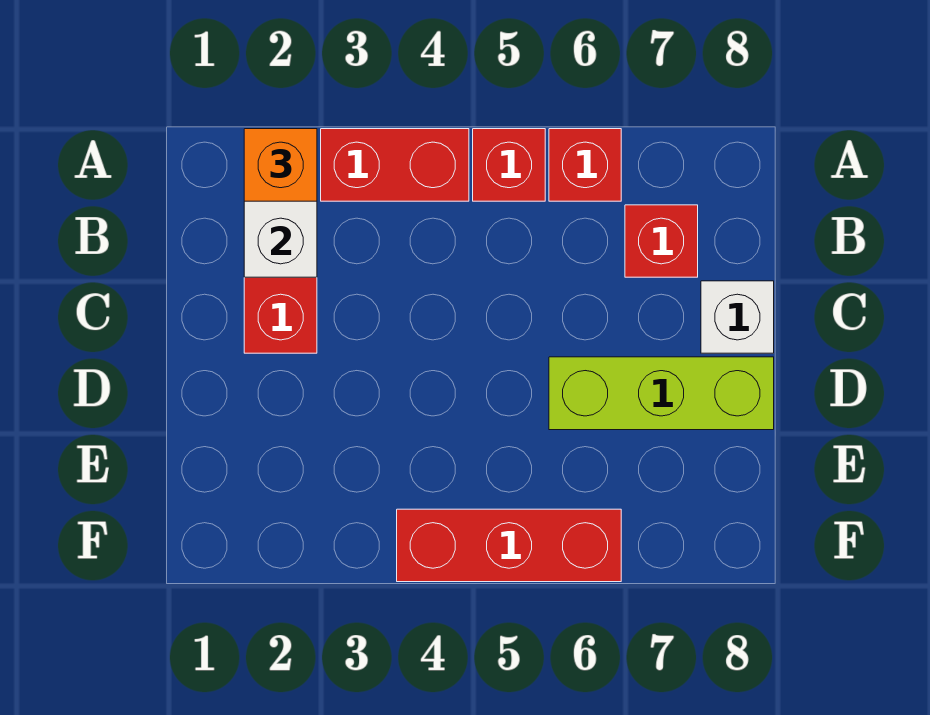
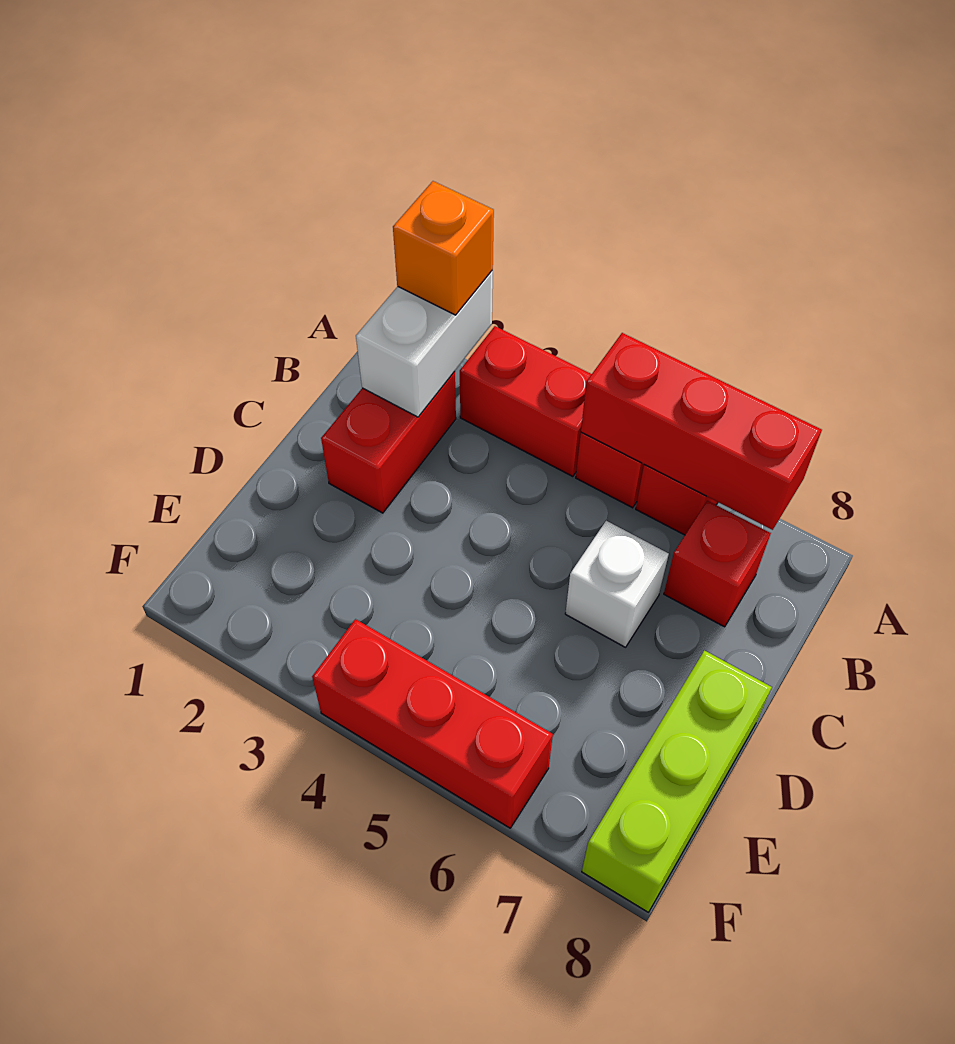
none -> red 1x3 brick [581,333,822,530]
white 1x1 brick [701,281,774,353] -> white 1x1 brick moved to [565,521,669,647]
lime 1x3 brick [549,357,774,430] -> lime 1x3 brick turned to [582,651,772,912]

